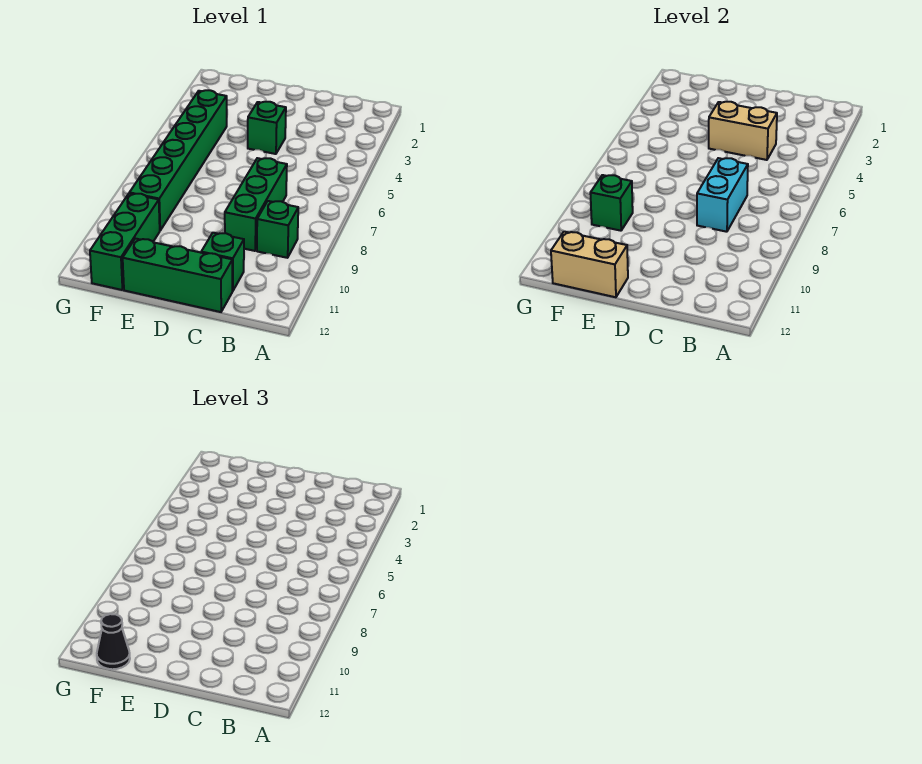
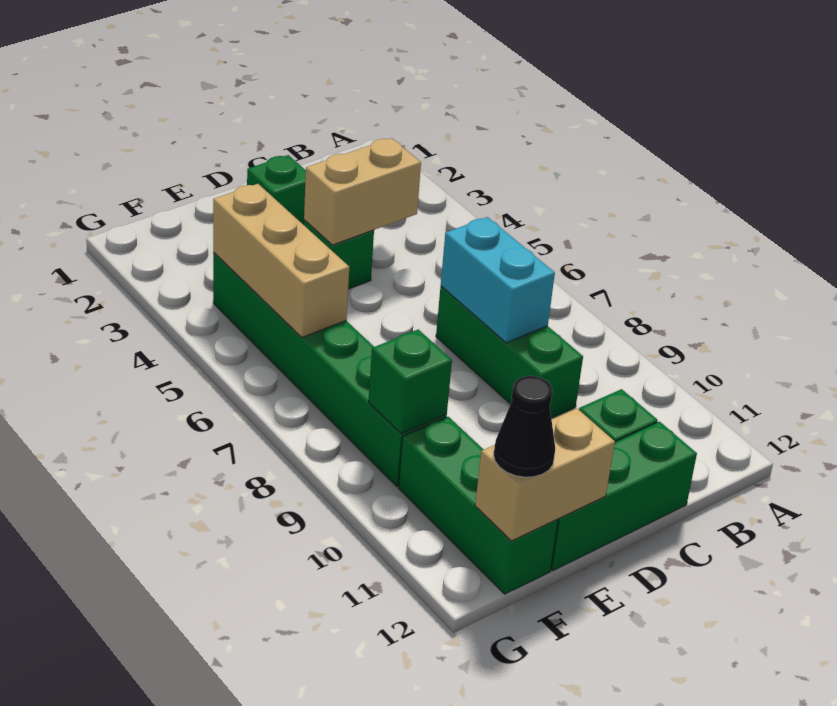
green 1x1 brick [257,201,298,258] -> green 1x1 brick moved to [247,155,306,225]
none -> tan 1x3 brick [213,184,349,337]

